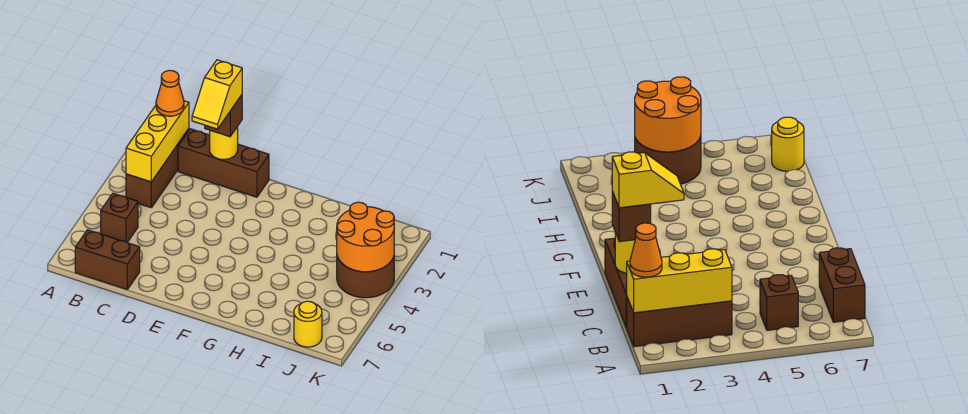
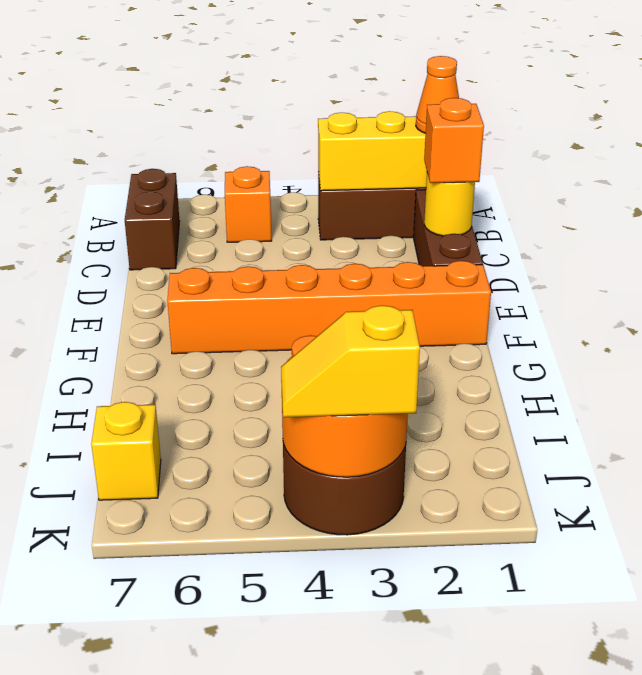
brown 1x1 brick [101,193,138,242] -> orange 1x1 brick [225,166,272,242]
brown 1x1 brick [205,95,242,137] -> orange 1x1 brick [424,98,484,183]
yellow 1x2 slope [192,60,242,129] -> yellow 1x2 slope moved to [281,305,420,418]
none -> orange 1x6 brick [167,261,491,354]
yellow 1x1 round brick [294,301,322,347] -> yellow 1x1 brick [91,402,161,500]

